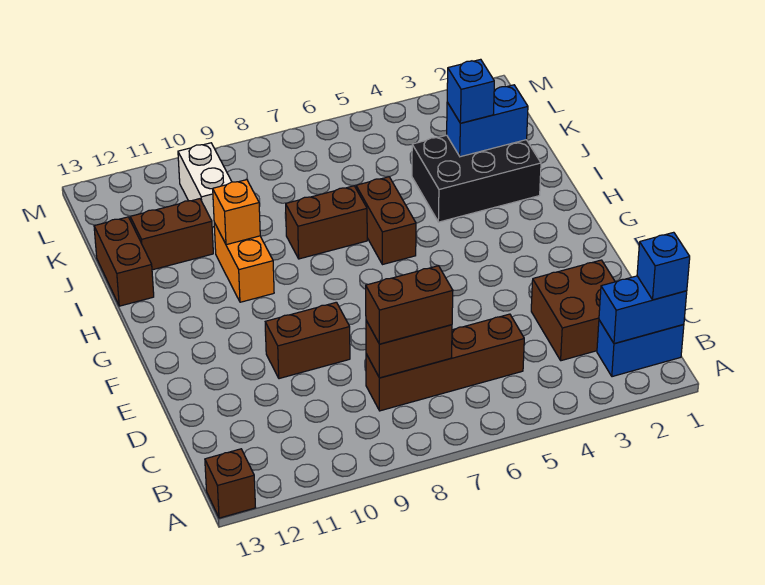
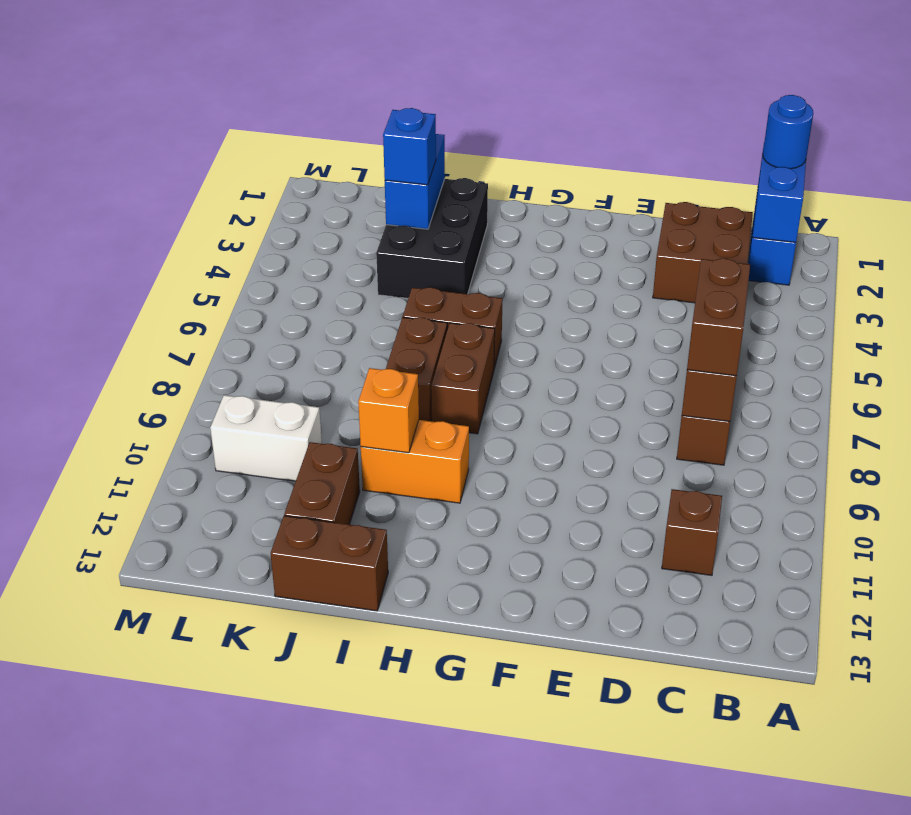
brown 1x1 brick [205,449,256,518] -> brown 1x1 brick moved to [662,489,722,575]
blue 1x1 brick [637,232,690,300] -> blue 1x1 round brick [763,95,813,169]
brown 1x2 brick [265,302,350,379] -> brown 1x2 brick moved to [431,323,495,434]

